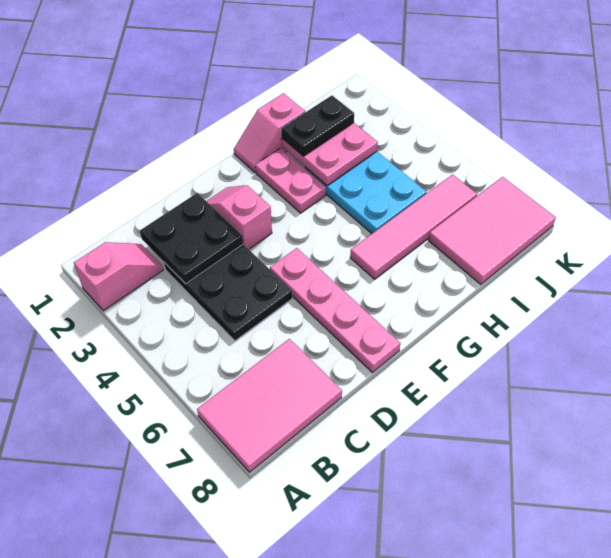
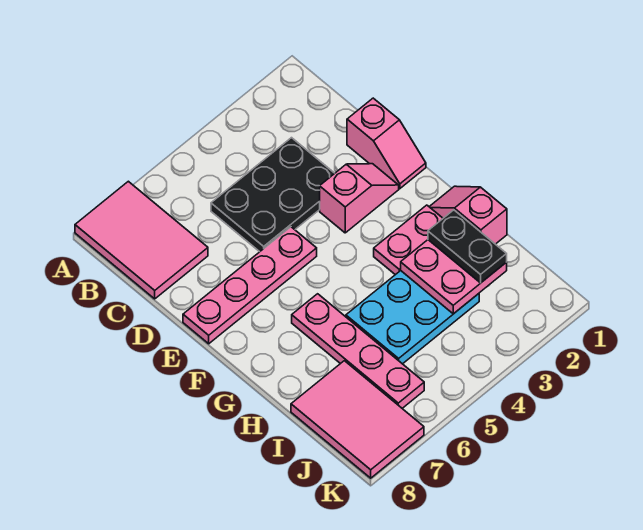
pink 1x2 slope [74,242,163,311] -> pink 1x2 slope moved to [347,98,426,189]
black 2x2 plate [140,193,243,284] -> none
pink 1x4 tile [350,175,477,279] -> pink 1x4 plate [292,294,424,408]

